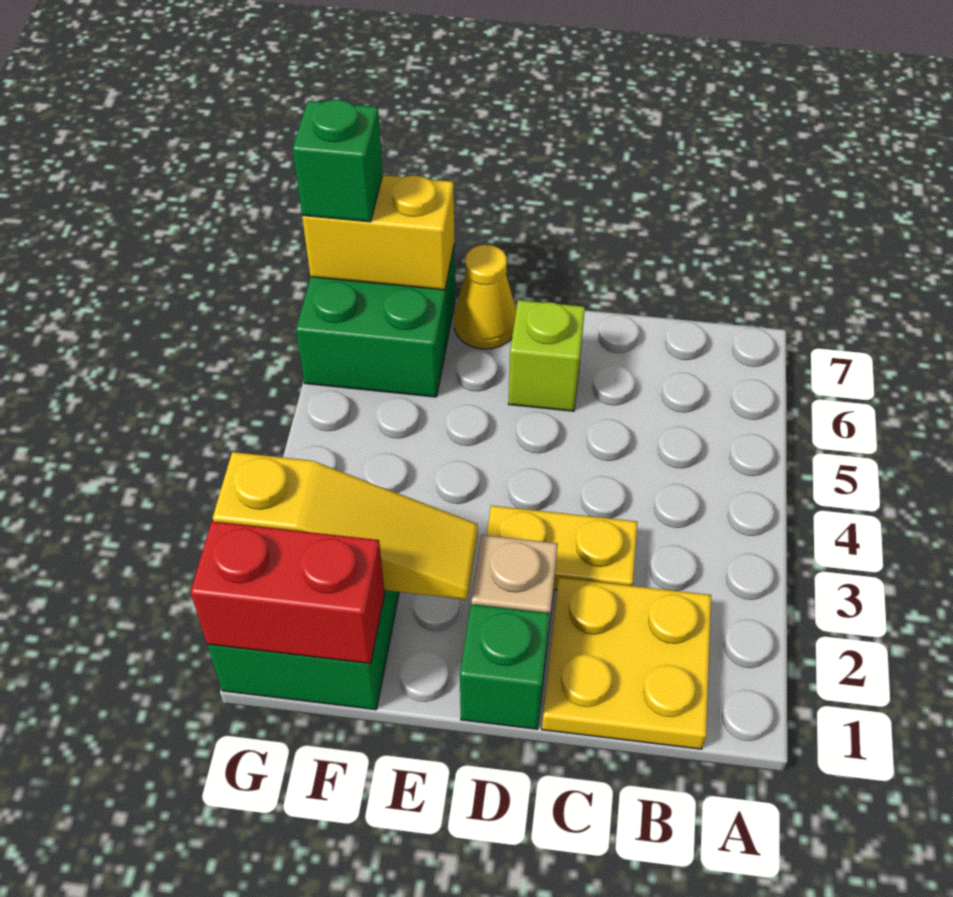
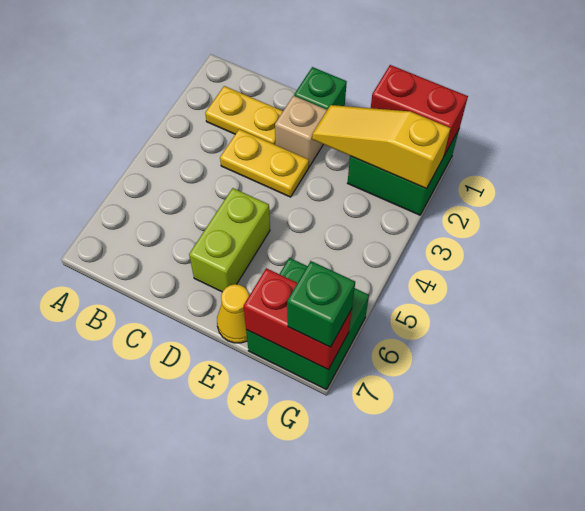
yellow 2x2 plate [542,578,711,749] -> yellow 1x2 plate [205,86,283,145]
lime 1x1 brick [509,300,585,411] -> lime 1x2 brick [189,188,270,292]
yellow 1x2 brick [302,175,455,290] -> red 1x2 brick [244,268,352,370]

